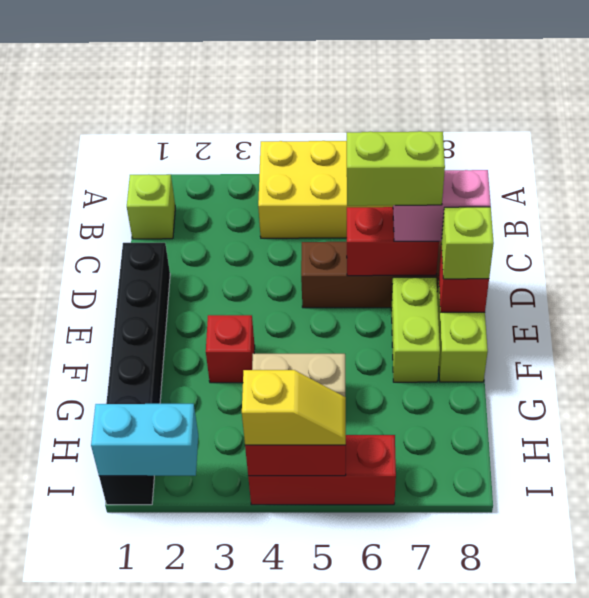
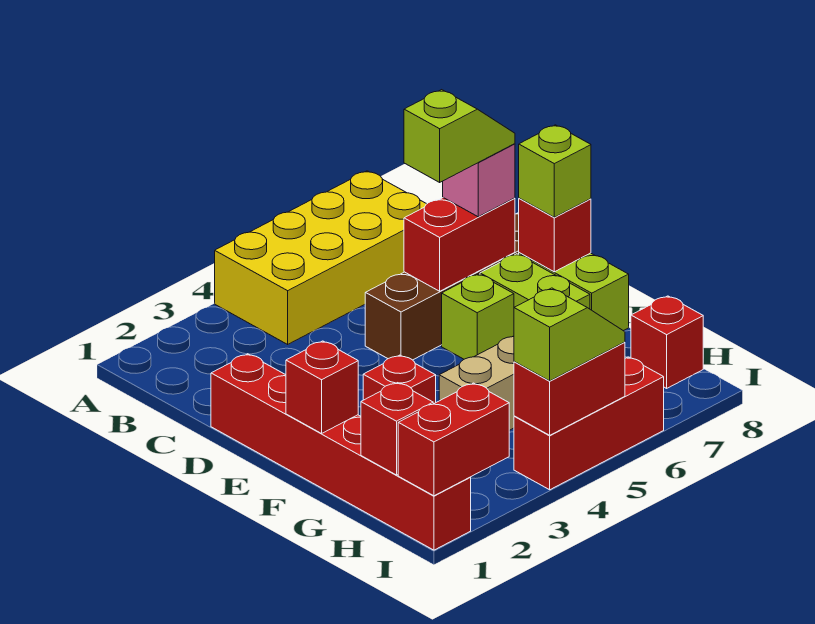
lime 1x1 brick [127,174,175,239] -> lime 1x1 brick moved to [442,274,514,359]
black 1x6 brick [99,243,170,505] -> red 1x6 brick [211,354,471,550]
lime 1x2 brick [347,131,445,206] -> lime 1x2 slope [404,90,515,182]
pink 1x2 brick [393,170,491,241] -> pink 1x1 brick [443,144,515,217]
none -> red 1x1 brick [286,341,358,433]
none -> red 1x1 brick [361,383,433,475]
none -> red 1x1 brick [631,296,703,388]
cyan 1x2 brick [91,404,198,476] -> red 1x2 brick [398,383,509,496]
yellow 1x2 slope [242,370,346,445] -> lime 1x2 slope [514,288,625,381]

